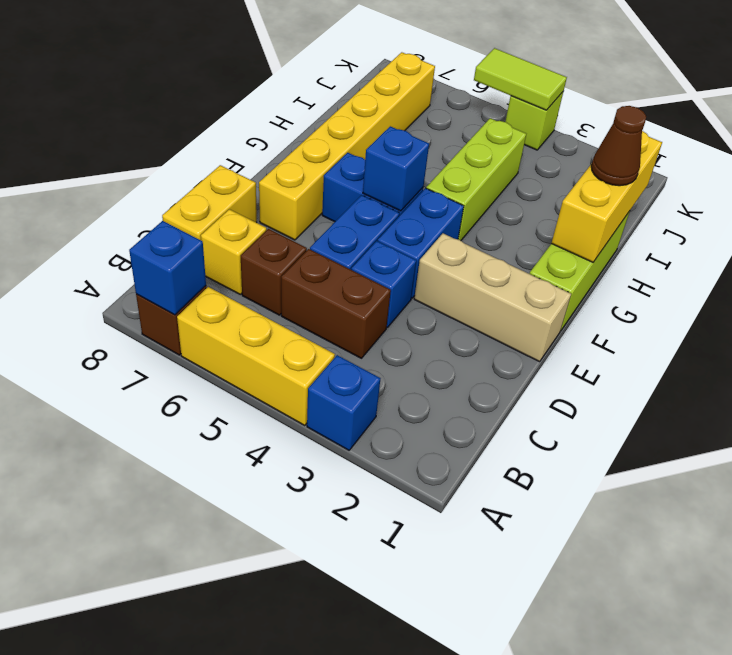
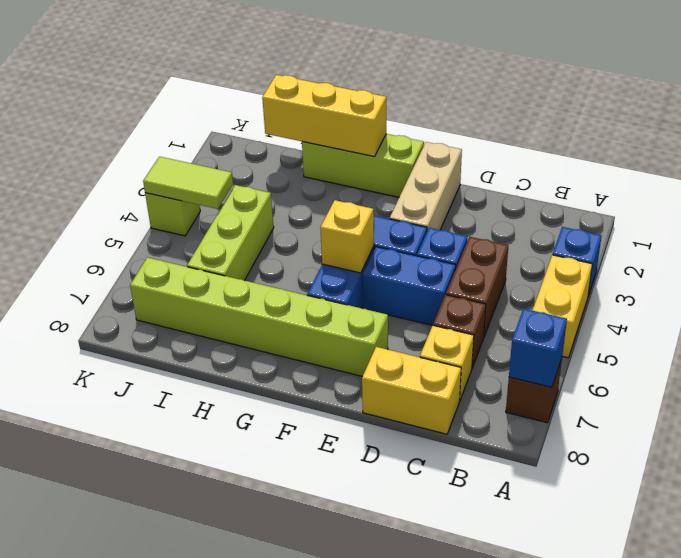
yellow 1x3 brick [177,287,335,426] -> yellow 1x2 brick [532,255,592,358]
yellow 1x6 brick [259,52,435,240] -> lime 1x6 brick [130,257,388,376]
blue 1x1 brick [363,126,429,211] -> yellow 1x1 brick [320,200,374,273]
lime 1x3 brick [426,118,526,240] -> lime 1x3 brick turned to [187,185,274,281]
brown 1x1 cone [591,106,646,186] -> none
lime 1x2 tile [474,48,567,110] -> lime 1x2 tile turned to [143,157,233,209]

